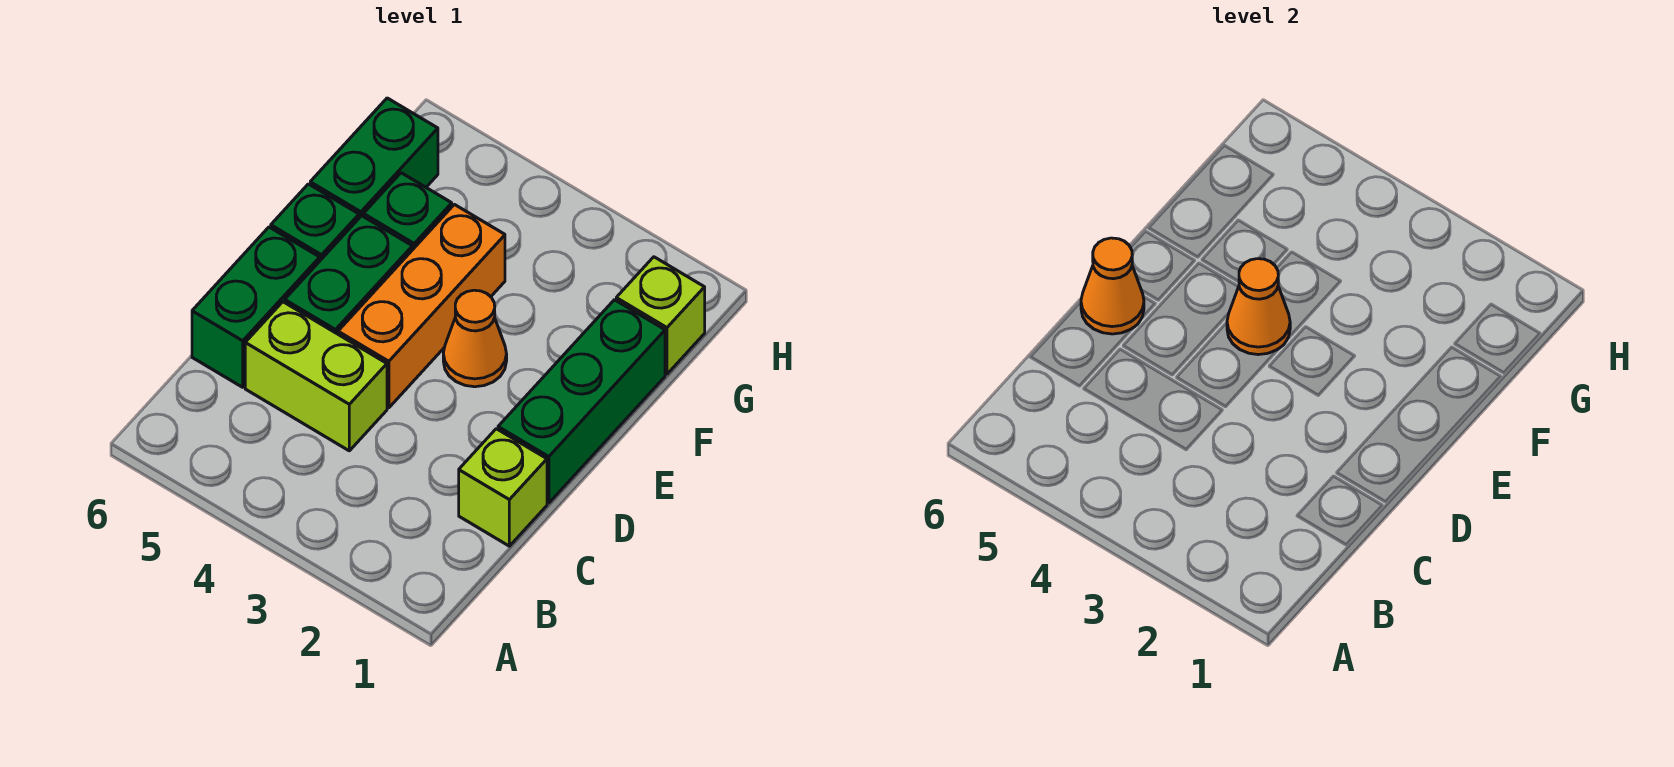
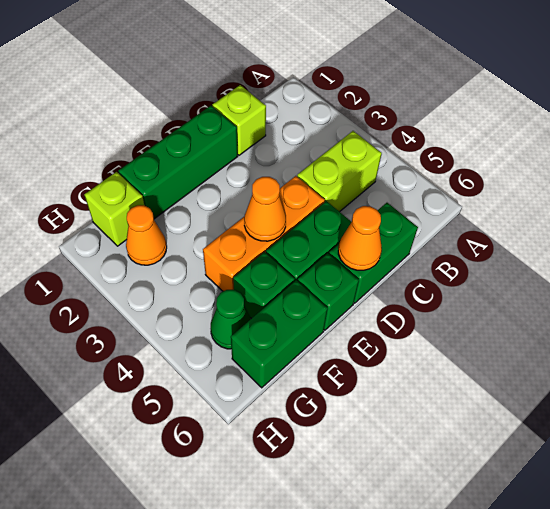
lime 1x2 brick [245,302,387,451] -> lime 1x2 brick turned to [297,131,382,212]
orange 1x1 cone [443,290,507,387] -> orange 1x1 cone moved to [126,205,167,265]
none -> green 1x1 cone [210,290,251,349]

